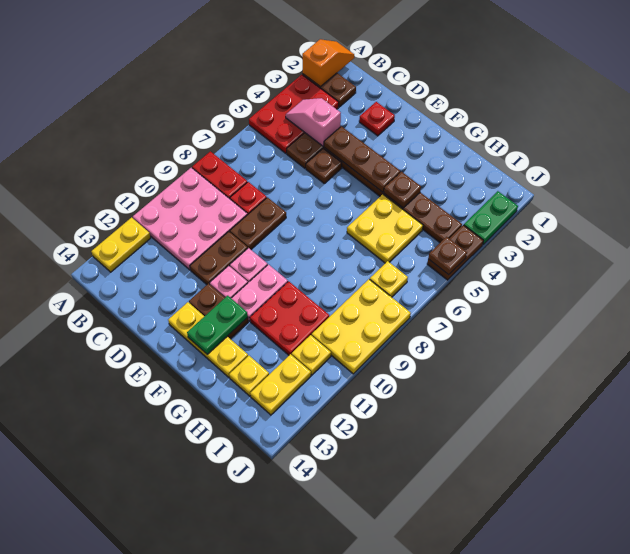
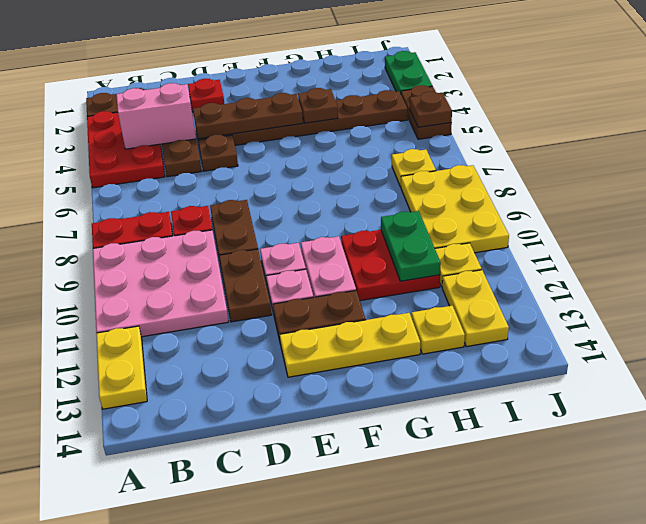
orange 1x2 slope [302,39,354,87] -> none
pink 1x2 slope [286,98,341,146] -> pink 1x2 brick [116,83,196,149]
green 1x2 plate [187,296,248,354] -> green 1x2 plate moved to [381,211,441,281]
yellow 2x2 plate [347,194,423,263] -> none

